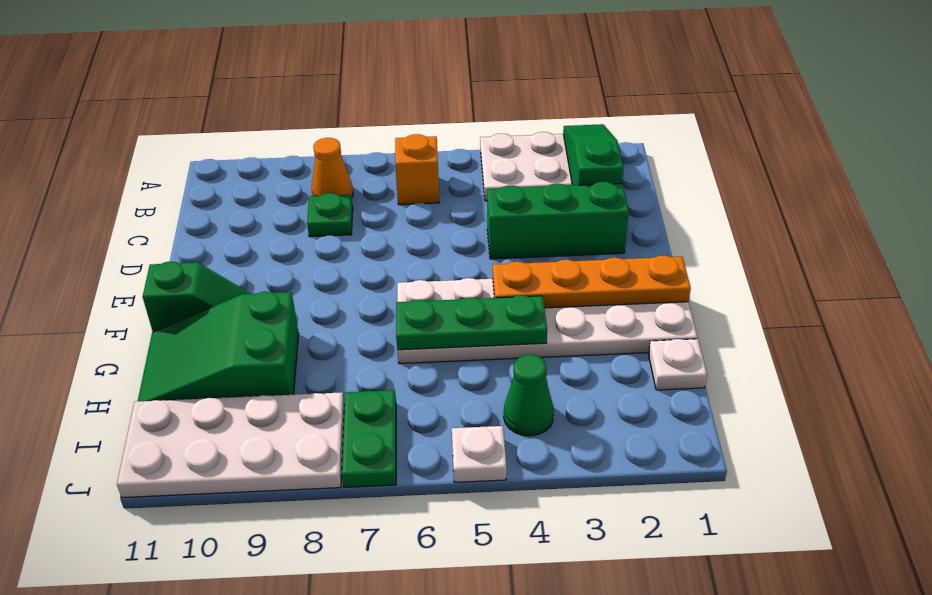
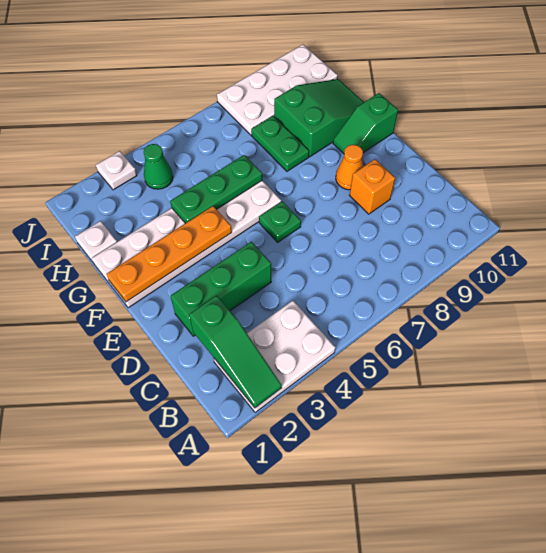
orange 1x1 brick [395,134,440,205] -> orange 1x1 brick moved to [349,159,395,214]
orange 1x1 cone [312,138,353,197] -> orange 1x1 cone moved to [336,145,363,190]
green 1x1 plate [307,193,353,237] -> green 1x1 plate moved to [259,201,301,242]
green 1x2 plate [342,390,396,487] -> green 1x2 plate moved to [251,116,309,171]
white 1x1 plate [452,426,507,482] -> white 1x1 plate moved to [96,151,137,190]

